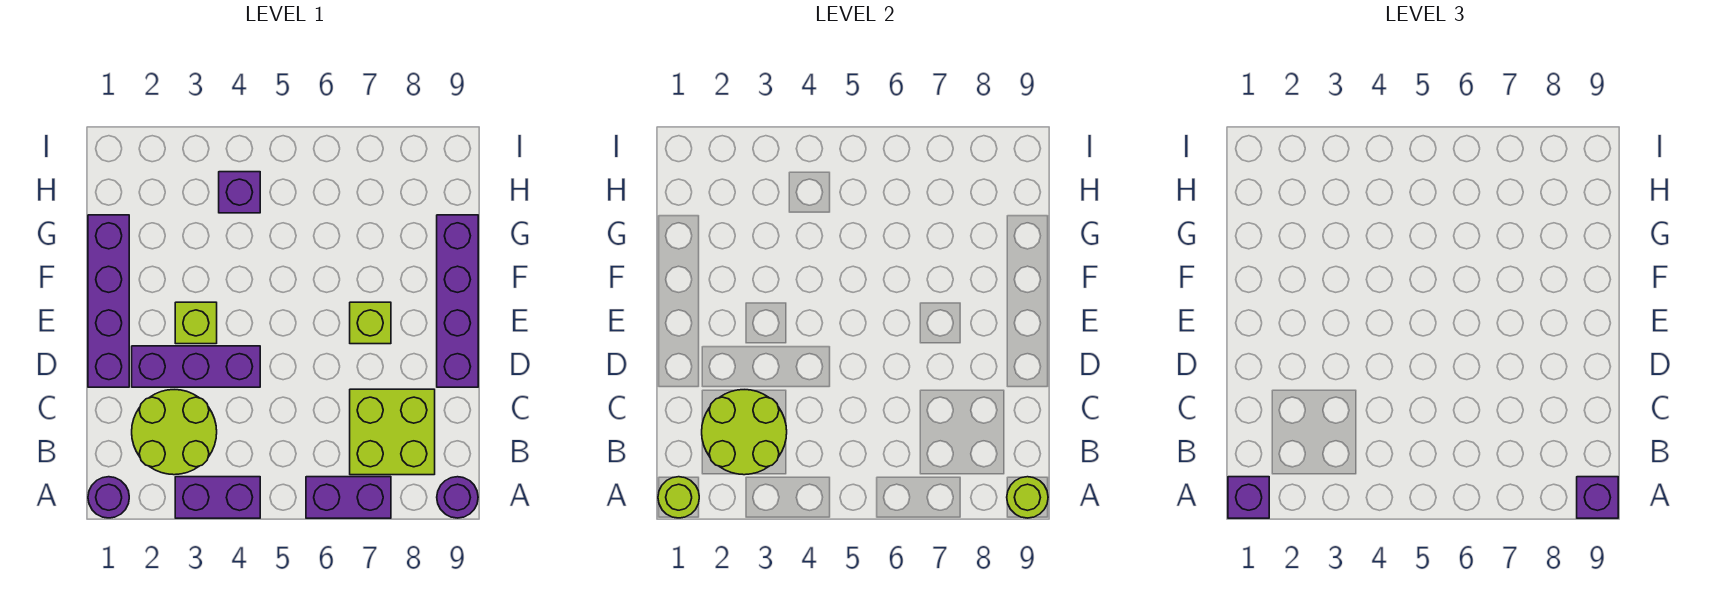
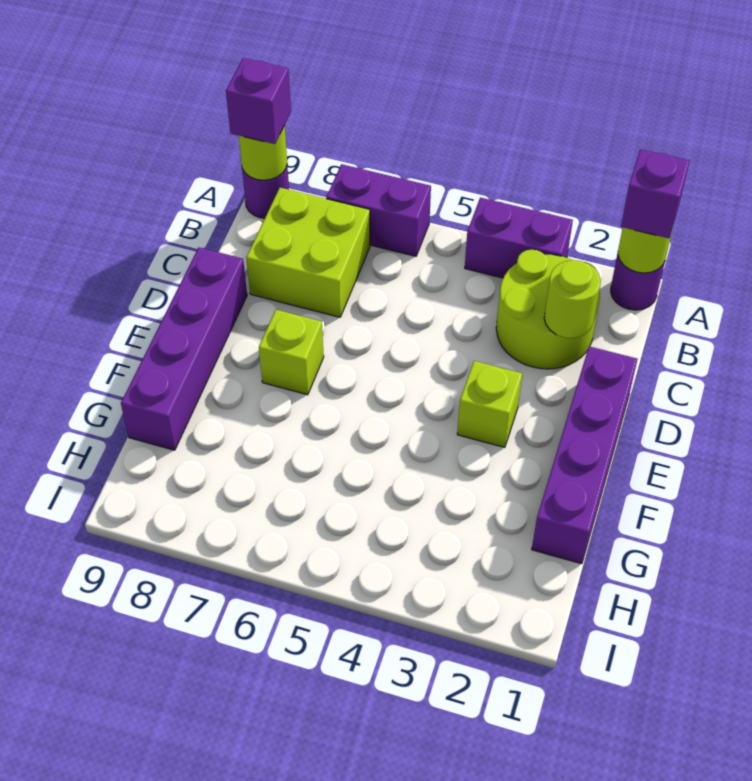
lime 2x2 round brick [702,390,787,475] -> lime 1x1 round brick [544,260,601,338]
purple 1x3 brick [132,346,260,387] -> none
purple 1x1 brick [219,172,260,213] -> none

